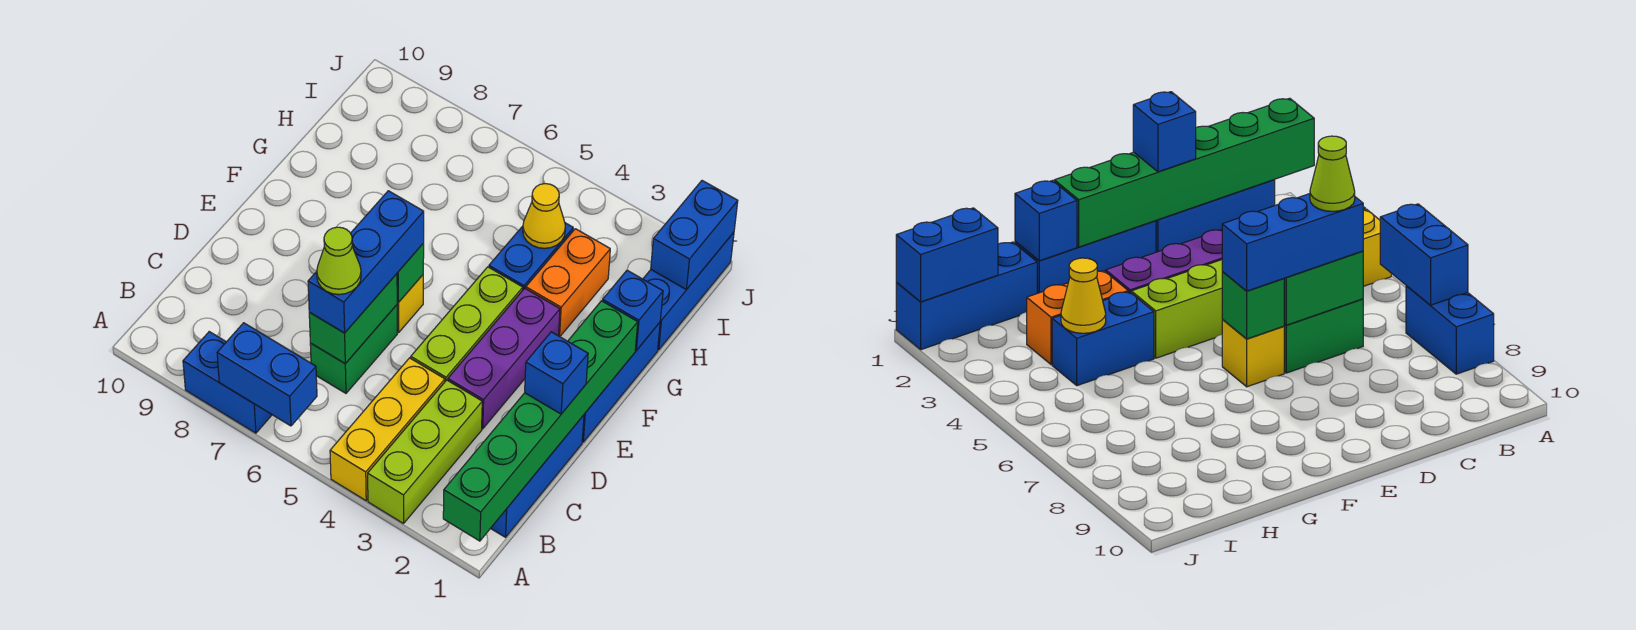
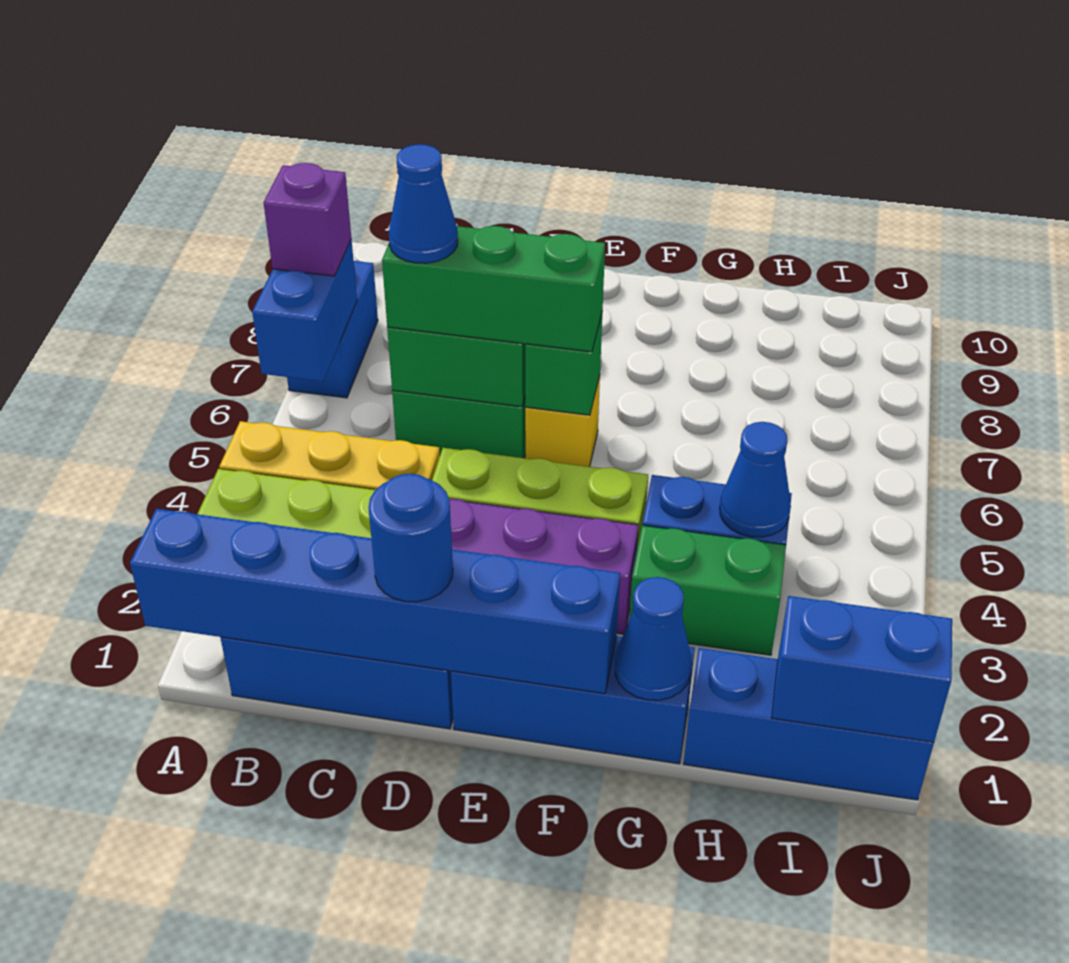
green 1x6 brick [443,301,638,541] -> blue 1x6 brick [130,509,620,694]
none -> purple 1x1 brick [264,163,351,276]
blue 1x3 brick [308,191,424,333] -> green 1x3 brick [382,226,605,352]
lime 1x1 cone [317,227,361,295] -> blue 1x1 cone [389,144,458,263]
blue 1x1 brick [525,332,588,414] -> blue 1x1 round brick [369,474,453,602]
blue 1x1 brick [603,270,663,350] -> blue 1x1 cone [615,577,692,700]
orange 1x2 brick [526,229,610,336] -> green 1x2 brick [629,526,786,655]
yellow 1x1 cone [523,184,565,249] -> blue 1x1 cone [720,422,791,537]

